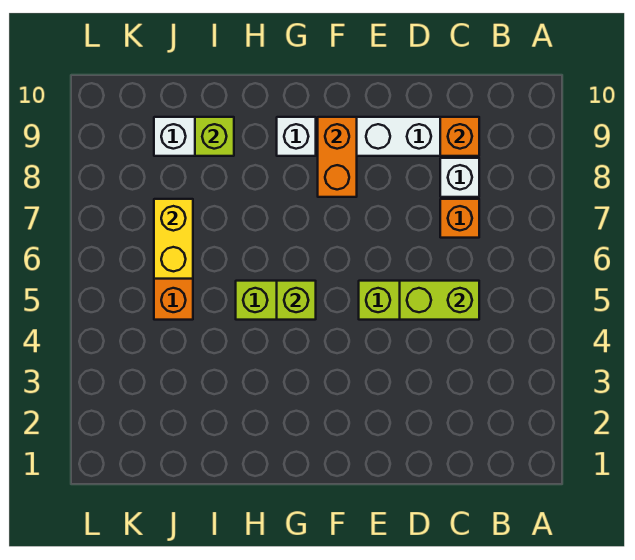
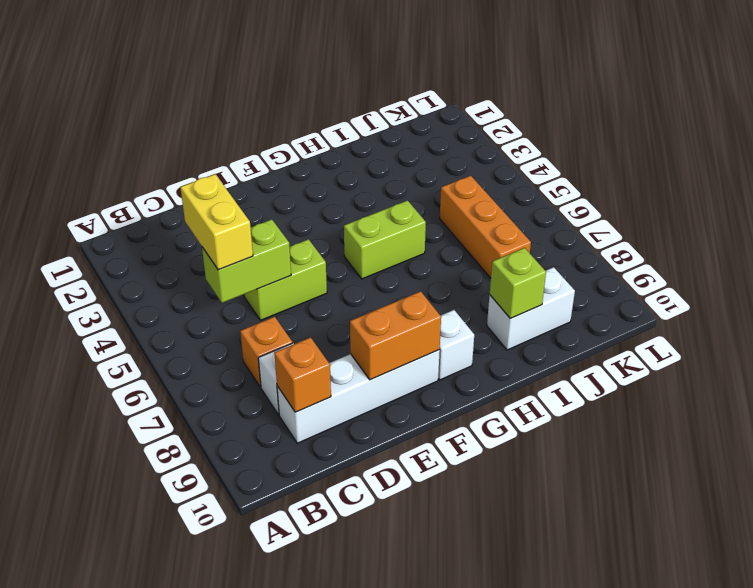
orange 1x2 brick [318,117,357,197] -> orange 1x2 brick turned to [350,291,441,380]
lime 1x1 brick [277,281,316,320] -> none
yellow 1x2 brick [154,199,193,279] -> yellow 1x2 brick moved to [180,174,253,270]

